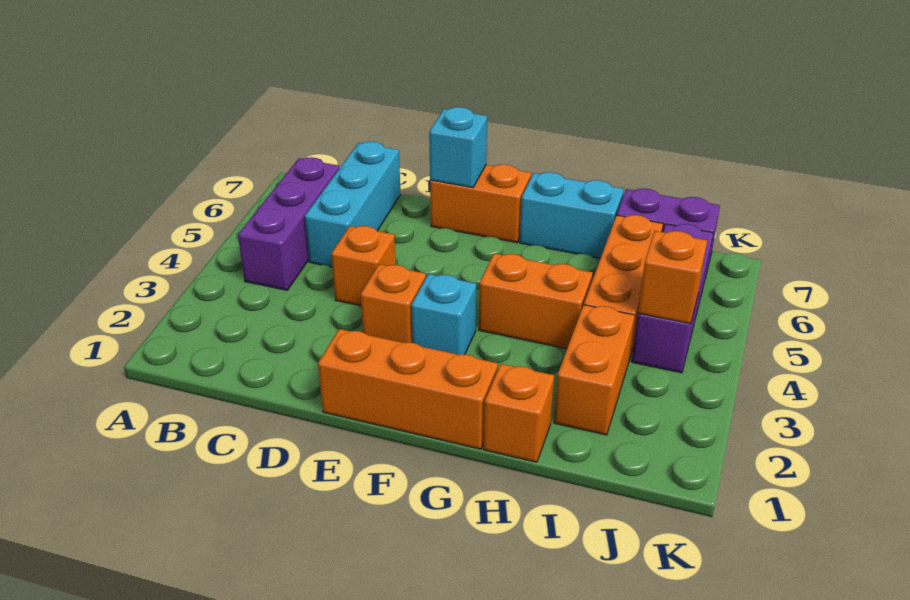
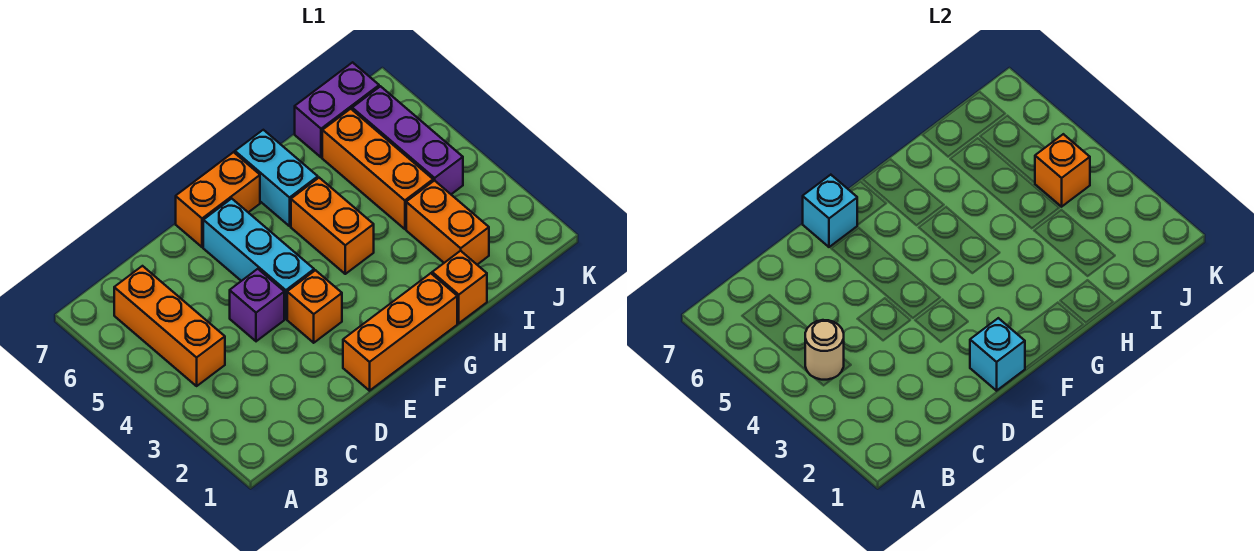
purple 1x3 brick [238,157,339,290] -> orange 1x3 brick [114,266,225,386]
none -> tan 1x1 round brick [805,320,844,380]
cyan 1x3 brick [305,142,401,267] -> cyan 1x3 brick moved to [203,199,314,319]
orange 1x1 brick [331,226,396,306] -> purple 1x1 brick [230,269,284,341]
cyan 1x1 brick [411,274,476,355] -> cyan 1x1 brick moved to [970,318,1025,391]
orange 1x2 brick [479,254,593,349] -> orange 1x2 brick turned to [291,178,374,274]
cyan 1x2 brick [520,172,624,258] -> cyan 1x2 brick turned to [235,130,318,226]

